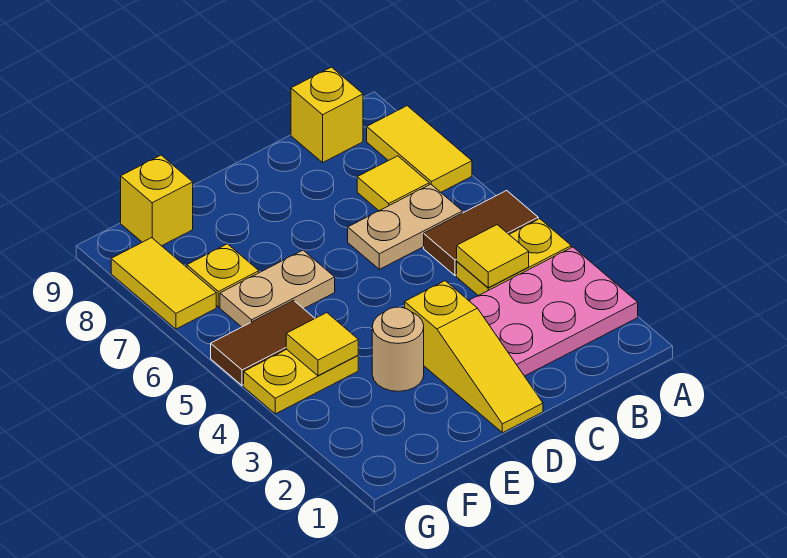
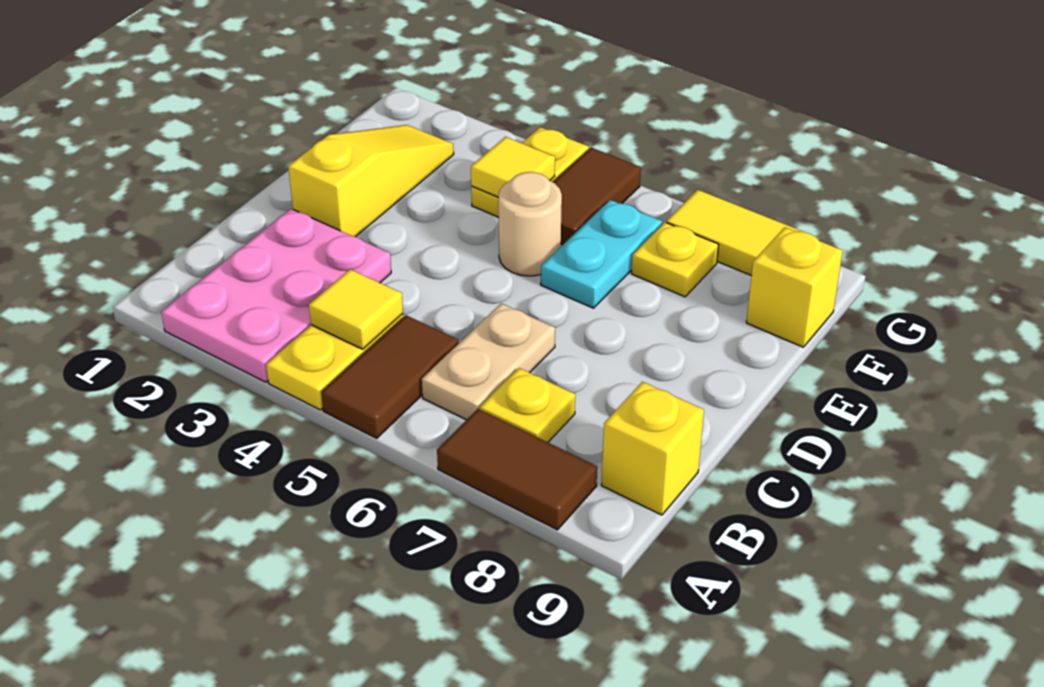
yellow 1x2 tile [367,106,472,192] -> brown 1x2 tile [437,409,597,530]
yellow 1x1 tile [357,156,429,211] -> yellow 1x1 plate [480,368,575,442]
yellow 1x3 slope [405,281,543,433] -> yellow 1x3 slope turned to [288,125,454,237]
tan 1x1 round brick [372,307,424,391] -> tan 1x1 round brick moved to [498,172,562,276]
tan 1x2 plate [220,250,335,327] -> cyan 1x2 plate [541,200,662,308]

